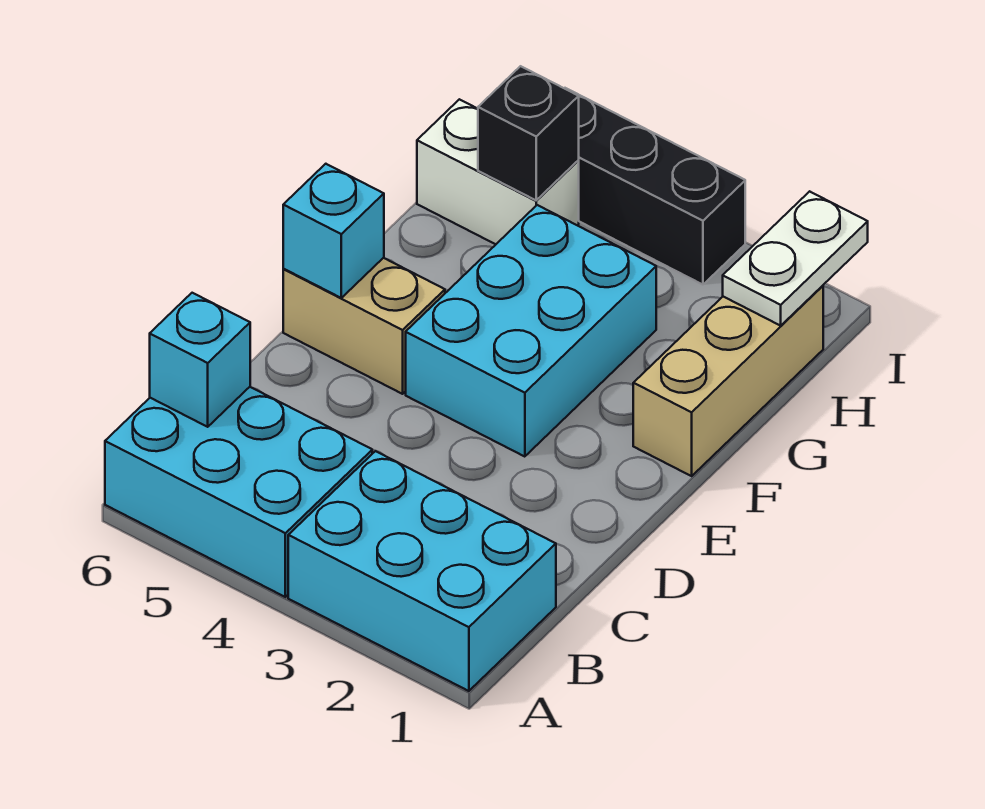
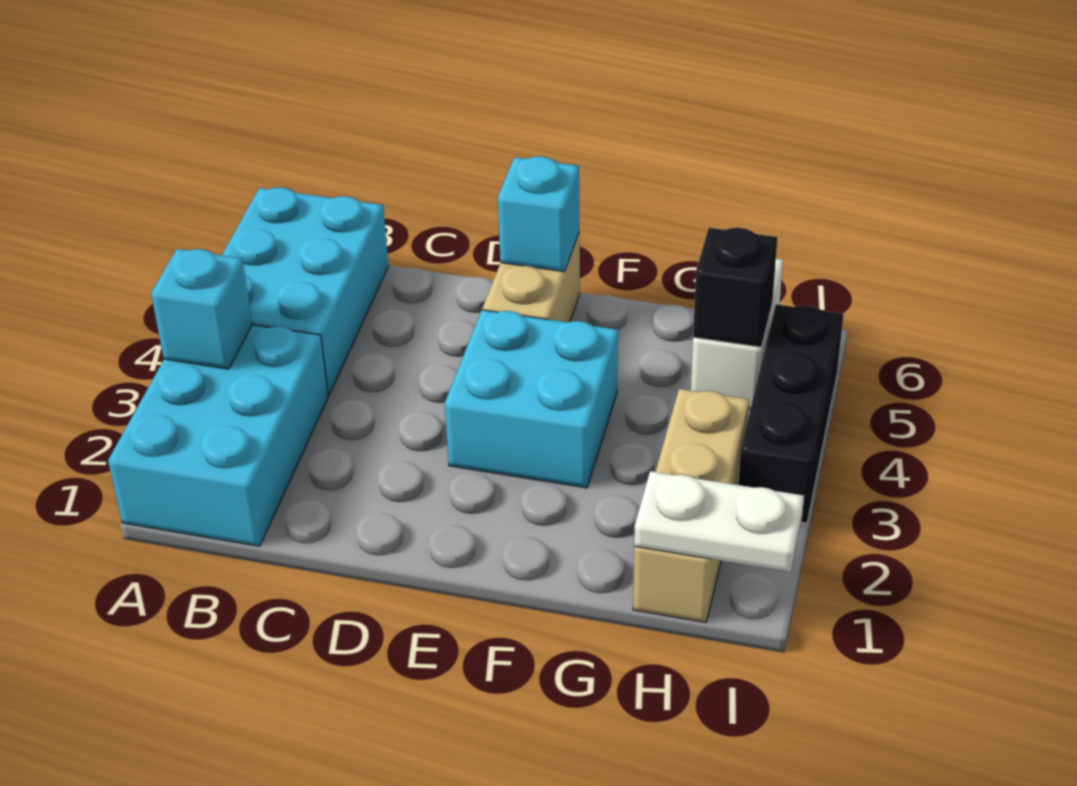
cyan 1x1 brick [150,293,250,427] -> cyan 1x1 brick moved to [151,249,252,369]
cyan 2x3 brick [406,205,656,457] -> cyan 2x2 brick [445,310,618,488]
tan 1x3 brick [633,286,823,476] -> tan 1x3 brick turned to [633,389,749,622]

